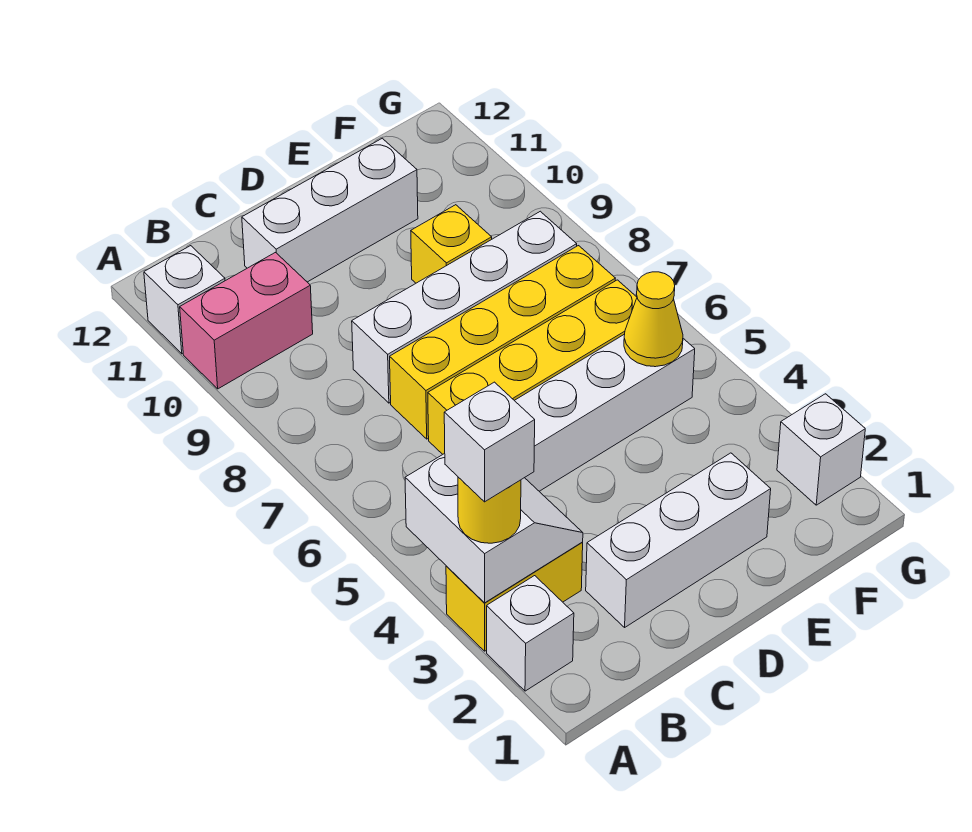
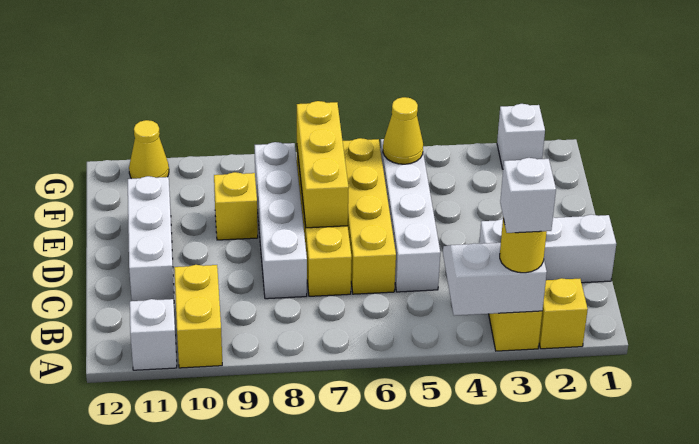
white 1x1 brick [487,576,574,691] -> yellow 1x1 brick [539,278,588,349]
pink 1x2 brick [180,253,313,389] -> yellow 1x2 brick [174,265,222,368]
white 1x3 brick [586,453,771,627] -> white 1x3 brick turned to [479,215,616,283]
none -> yellow 1x3 brick [297,101,349,228]
none -> yellow 1x1 cone [129,120,169,179]

